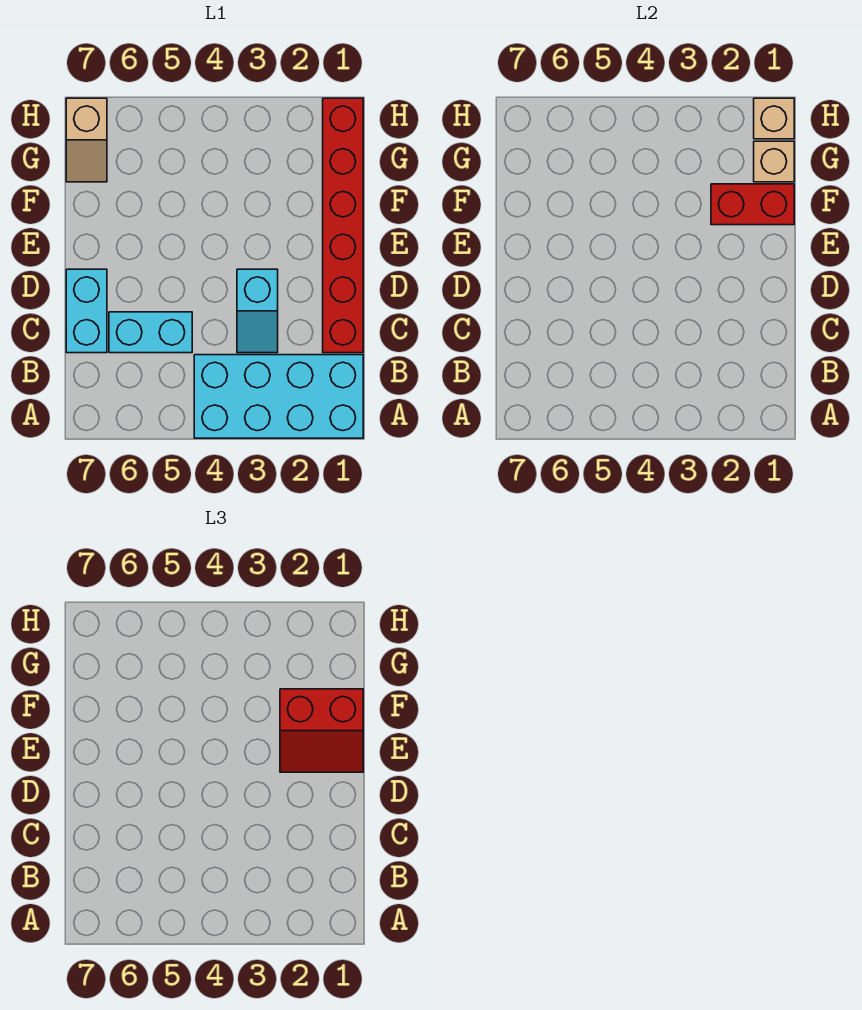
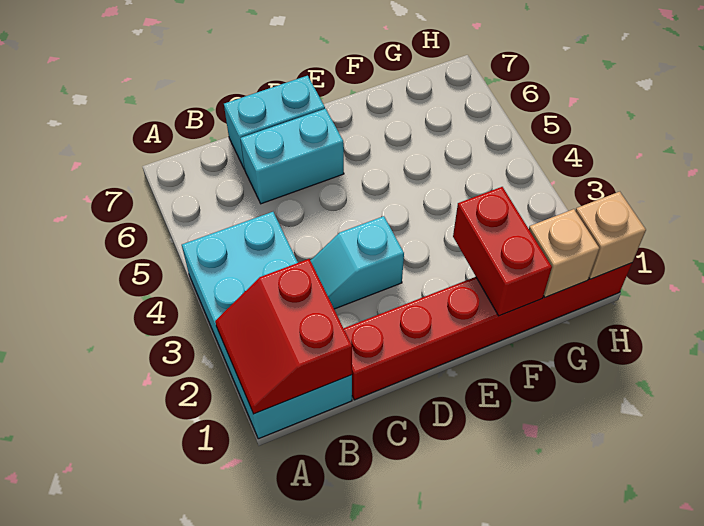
cyan 1x2 brick [109,312,192,353] -> cyan 1x2 brick turned to [240,109,344,204]
red 2x2 slope [280,689,363,772] -> red 2x2 slope moved to [215,259,352,414]
tan 1x2 slope [66,98,107,182] -> none

